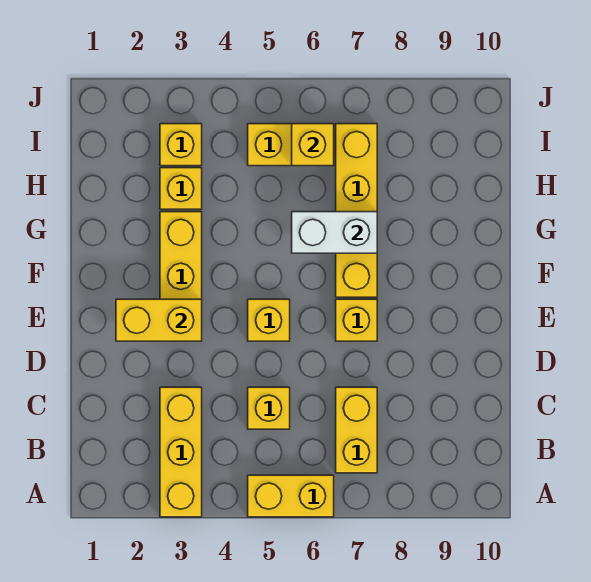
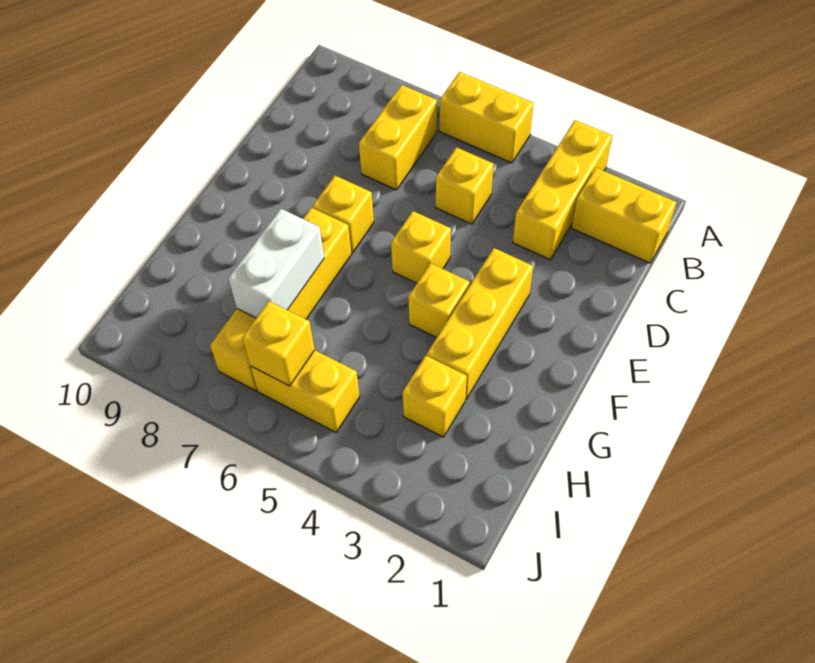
yellow 1x2 brick [116,299,202,341] -> yellow 1x2 brick moved to [572,168,677,263]
white 1x2 brick [292,212,377,253] -> white 1x2 brick turned to [229,209,324,318]
yellow 1x1 brick [160,124,202,166] -> yellow 1x1 brick moved to [408,263,470,338]

